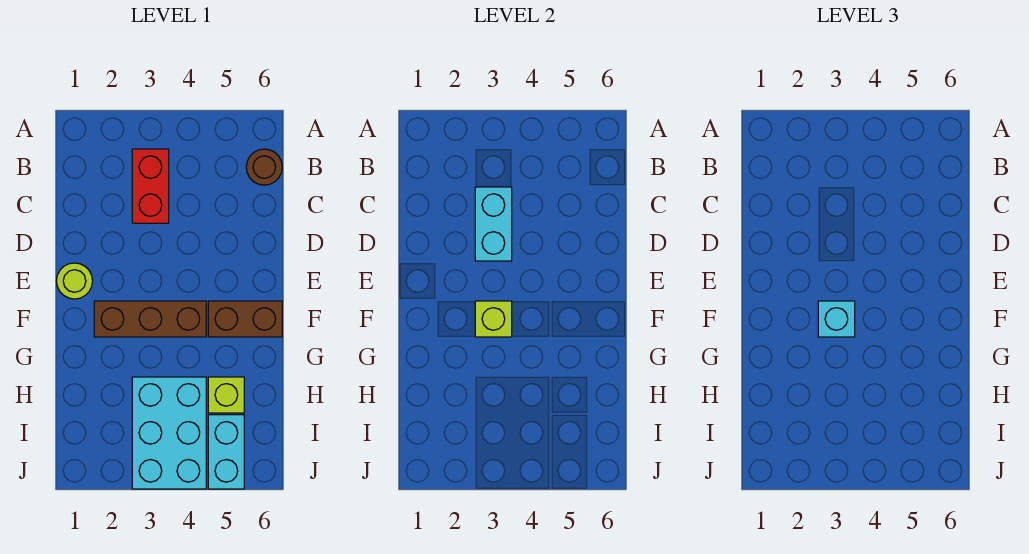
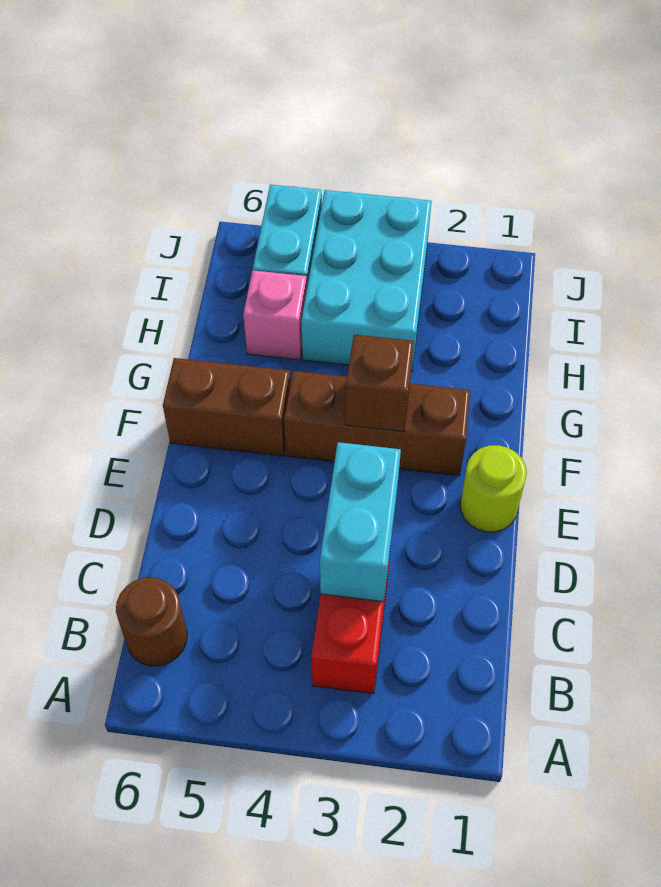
lime 1x1 brick [475,301,512,337] -> brown 1x1 brick [345,334,414,432]
cyan 1x1 brick [818,301,855,337] -> none
lime 1x1 brick [208,377,244,413] -> pink 1x1 brick [243,270,307,360]

